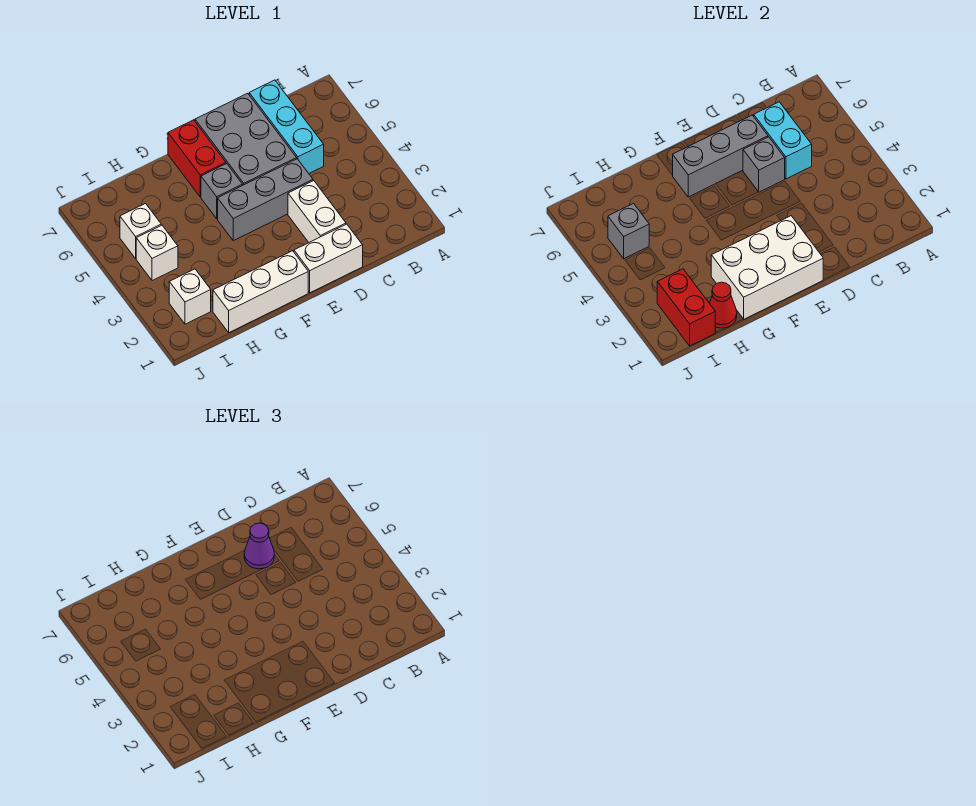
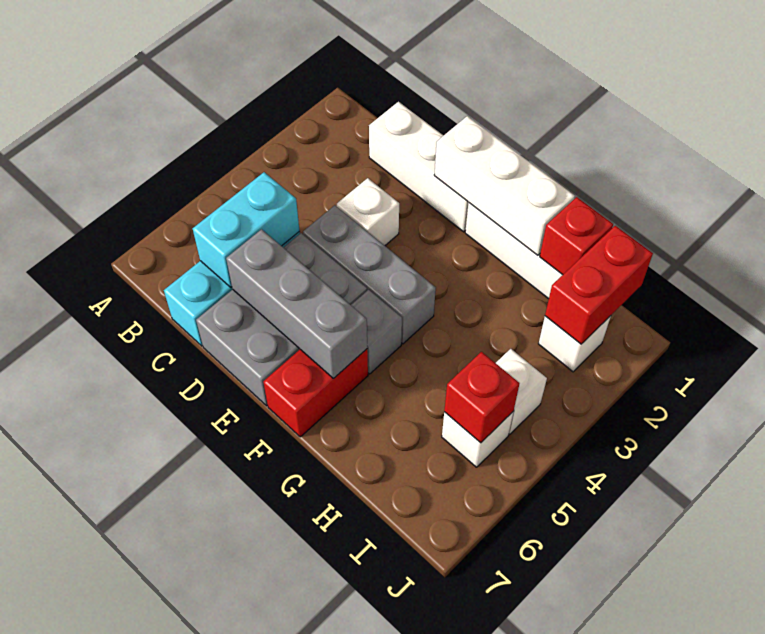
white 1x2 brick [294,224,363,293] -> white 1x3 brick [369,102,469,232]
white 1x2 brick [288,181,346,242] -> white 1x1 brick [337,178,399,245]
grey 1x1 brick [743,137,785,192] -> none
purple 1x1 cone [244,523,274,569] -> none
white 2x3 brick [711,216,823,319] -> white 1x3 brick [434,116,575,255]
red 1x1 cone [709,282,737,328] -> red 1x1 brick [540,197,613,275]
grey 1x1 brick [608,204,649,259] -> red 1x1 brick [444,352,519,443]

